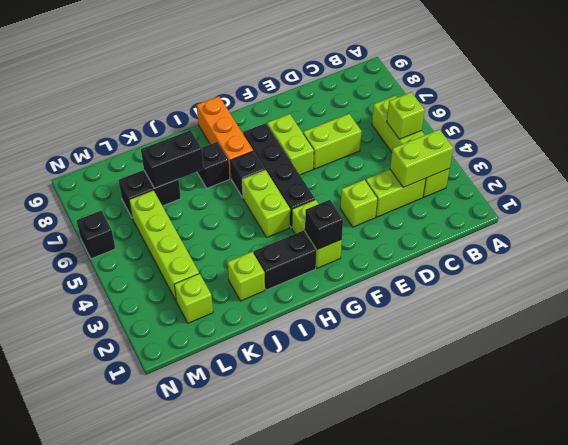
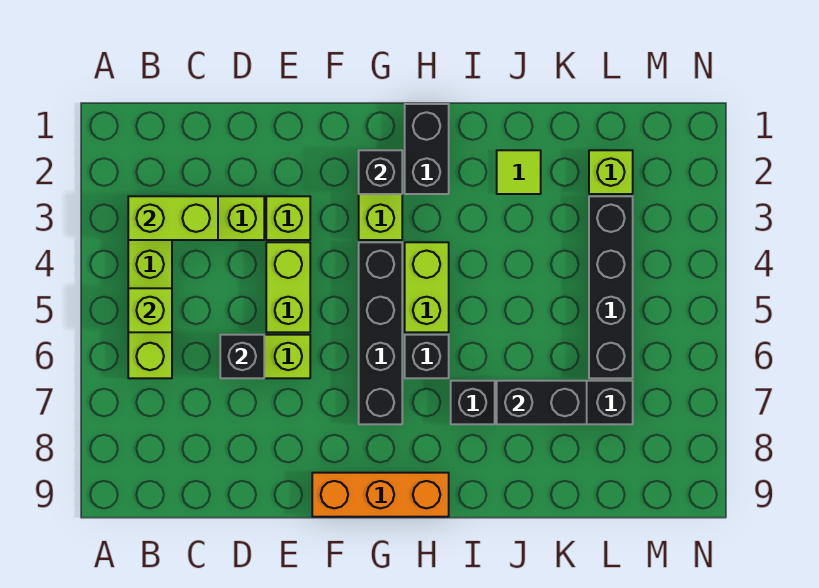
lime 1x2 brick [267,114,314,175] -> lime 1x2 brick moved to [266,242,310,332]
black 1x2 brick [254,230,316,290] -> black 1x2 brick turned to [405,104,449,194]
orange 1x3 brick [197,96,253,178] -> orange 1x3 brick turned to [312,473,449,517]
lime 1x1 brick [228,252,265,301] -> lime 1x1 tile [497,150,541,194]
lime 1x4 brick [129,190,199,300] -> black 1x4 brick [589,196,633,378]
black 1x1 brick [76,210,115,259] -> black 1x1 brick moved to [220,335,264,378]

